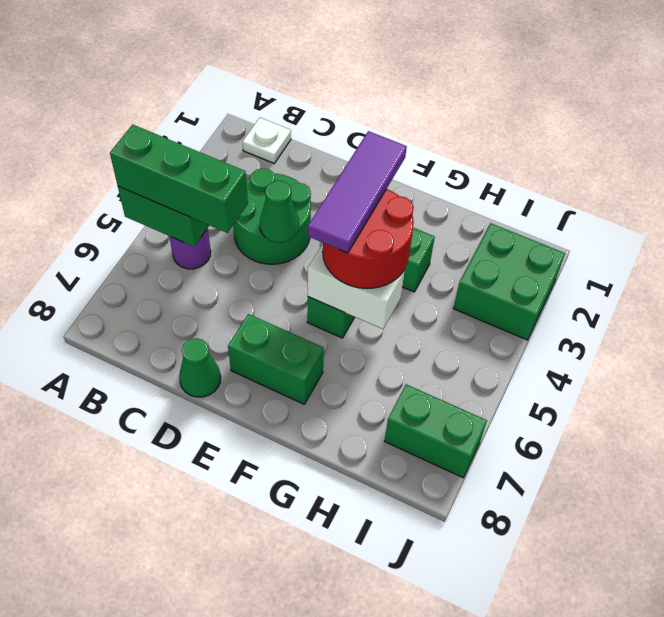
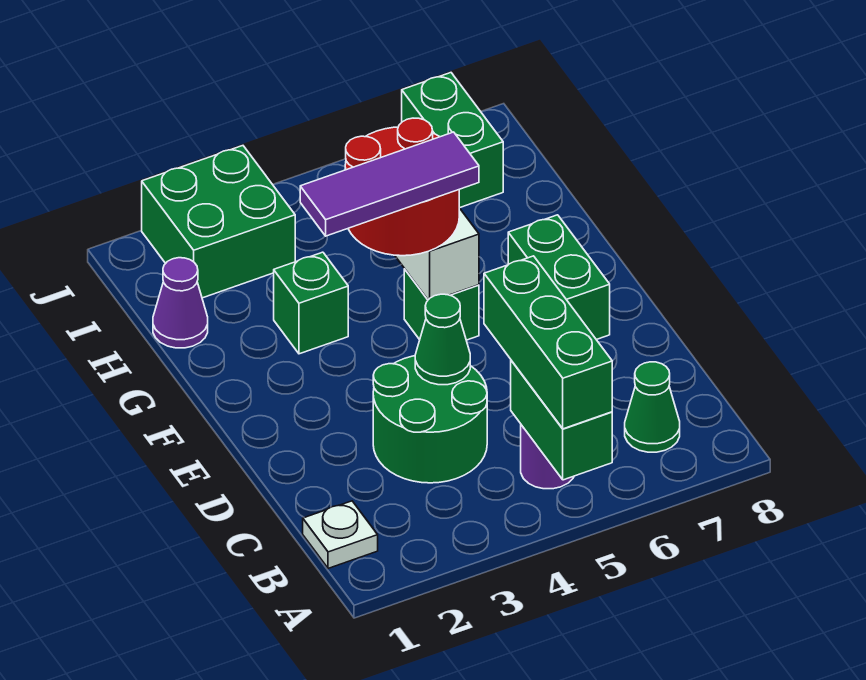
green 1x1 cone [179,338,221,397] -> green 1x1 cone moved to [625,362,680,452]
none -> purple 1x1 cone [153,258,208,348]

